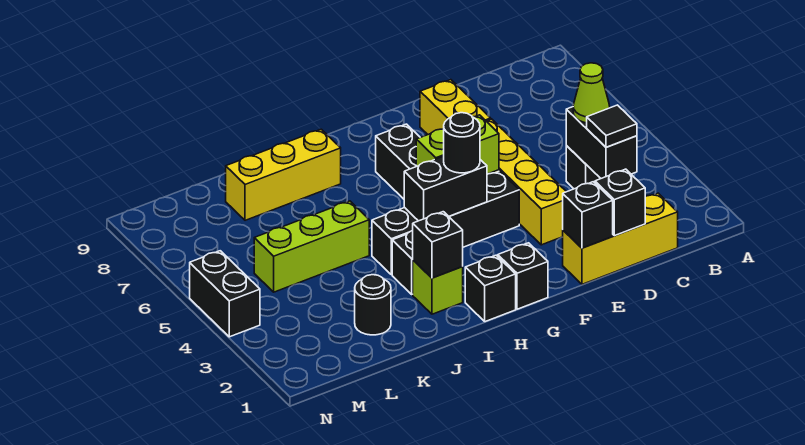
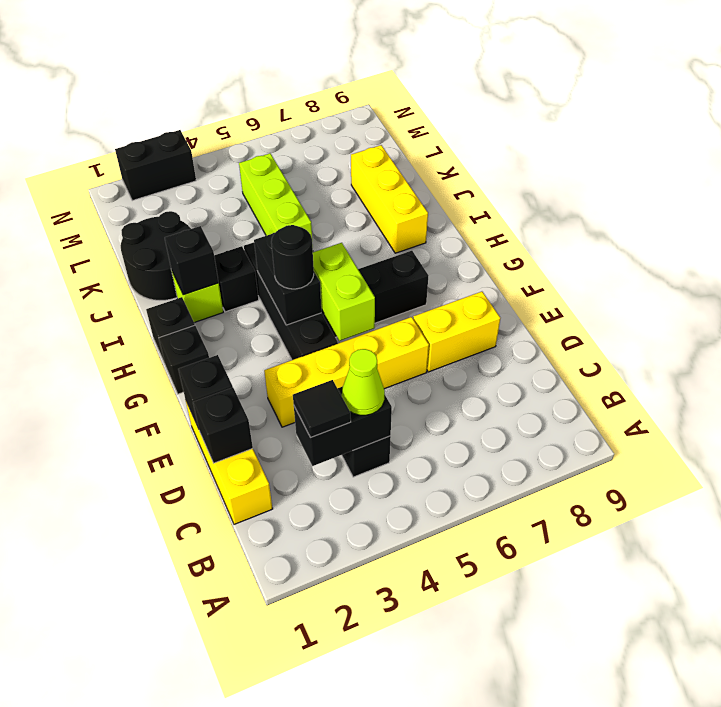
black 1x1 round brick [355,275,391,335] -> black 2x2 round brick [121,211,191,301]
black 1x2 brick [190,251,260,337] -> black 1x2 brick moved to [115,130,196,201]

